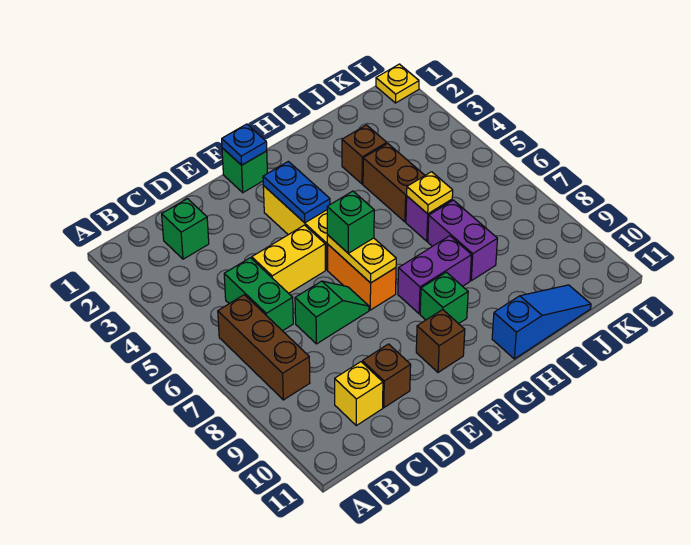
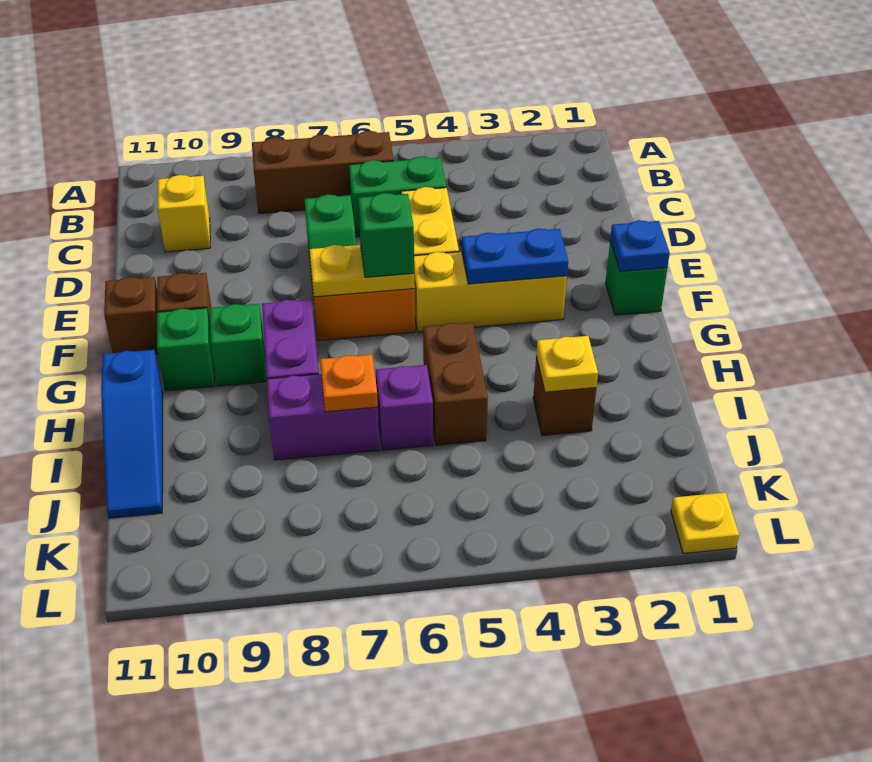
green 1x1 brick [162,199,209,259] -> green 1x1 brick moved to [157,308,215,391]
brown 1x1 brick [362,344,411,408] -> brown 1x1 brick moved to [104,277,158,355]
brown 1x2 brick [363,143,425,222] -> brown 1x2 brick turned to [423,322,488,445]
yellow 1x1 plate [407,172,453,214] -> yellow 1x1 plate moved to [536,336,598,392]
none -> orange 1x1 plate [320,354,378,412]

